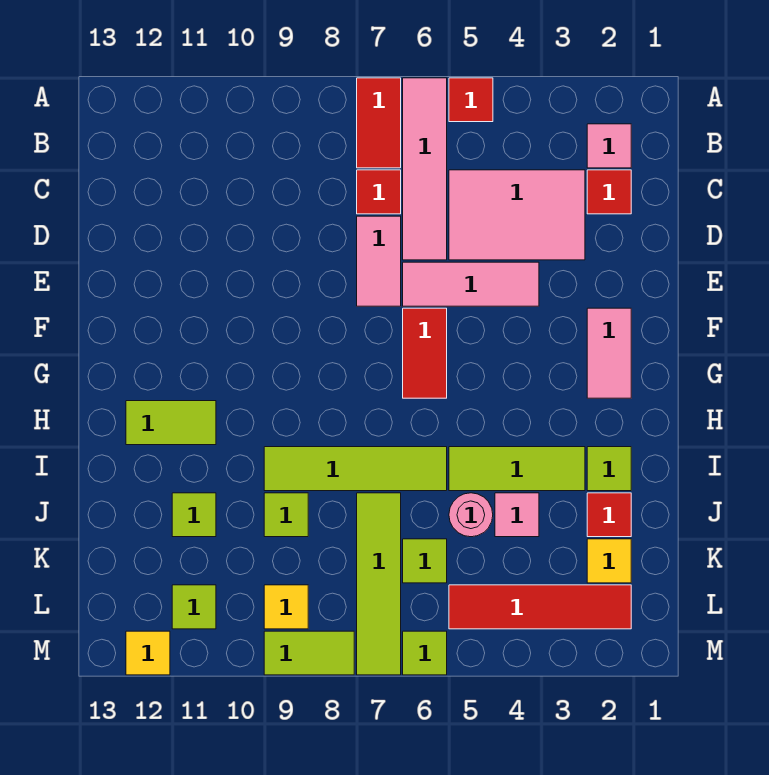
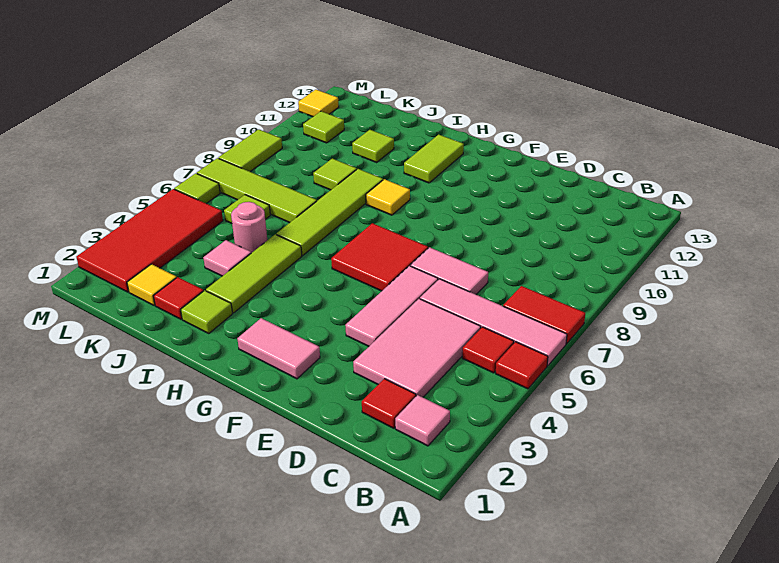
red 1x1 tile [357,170,401,214] -> red 1x1 tile moved to [462,327,514,373]
red 1x2 tile [403,308,447,398] -> red 2x2 tile [331,223,428,291]
red 1x4 tile [449,585,631,629] -> red 2x4 tile [76,189,223,292]
yellow 1x1 tile [264,585,308,629] -> yellow 1x1 tile moved to [366,179,410,215]

